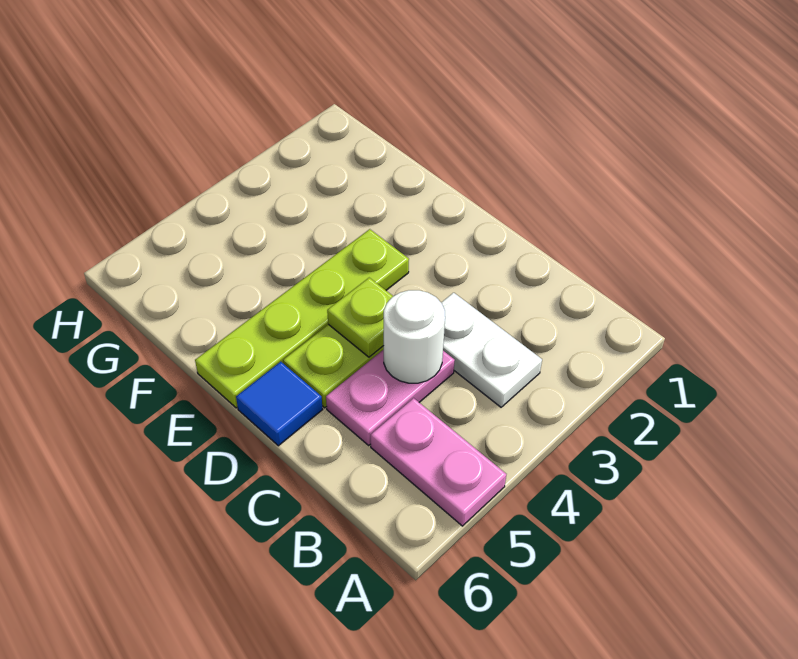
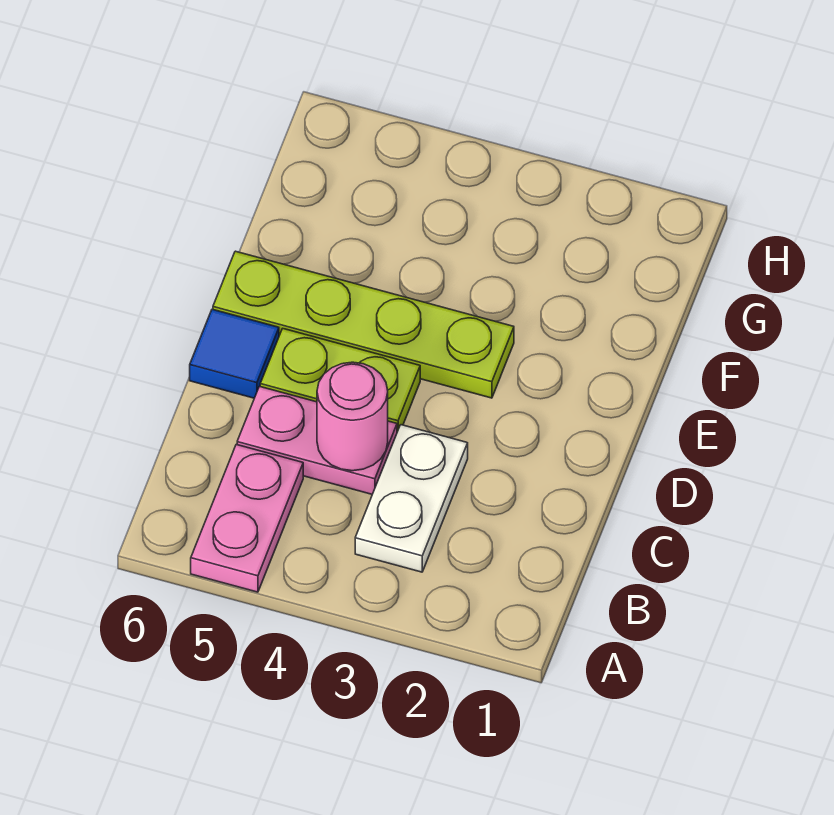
white 1x1 round brick [384,290,445,383] -> pink 1x1 round brick [317,362,388,471]
lime 1x1 plate [327,278,393,357] -> none

